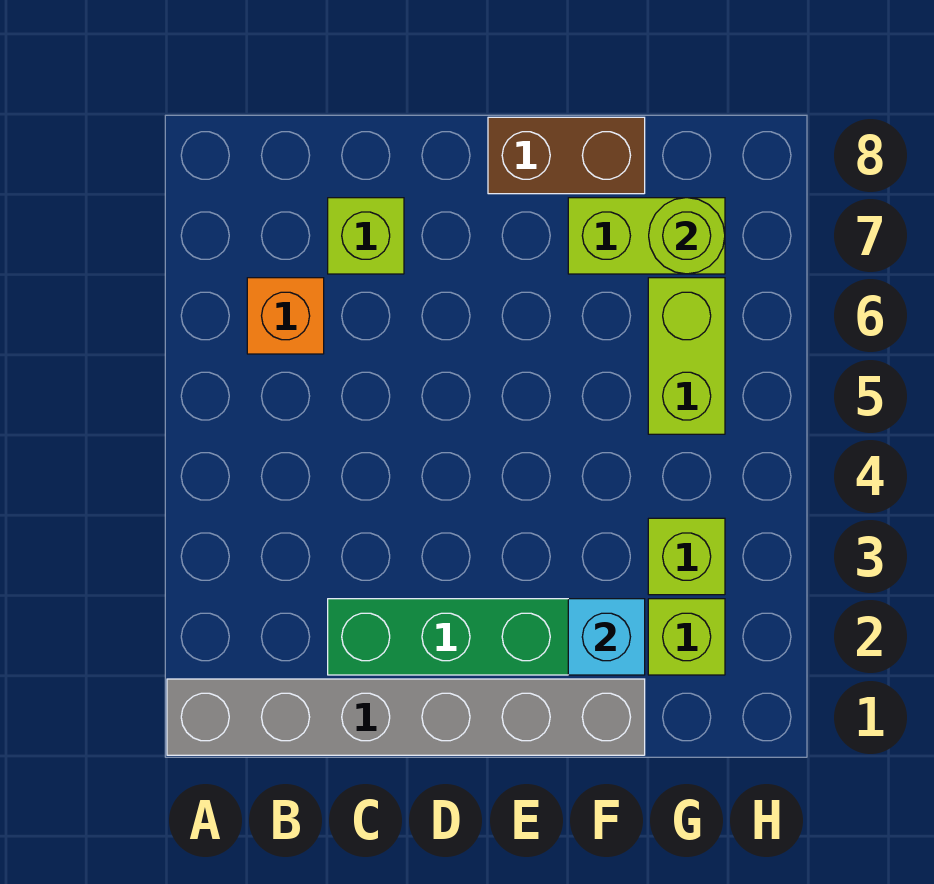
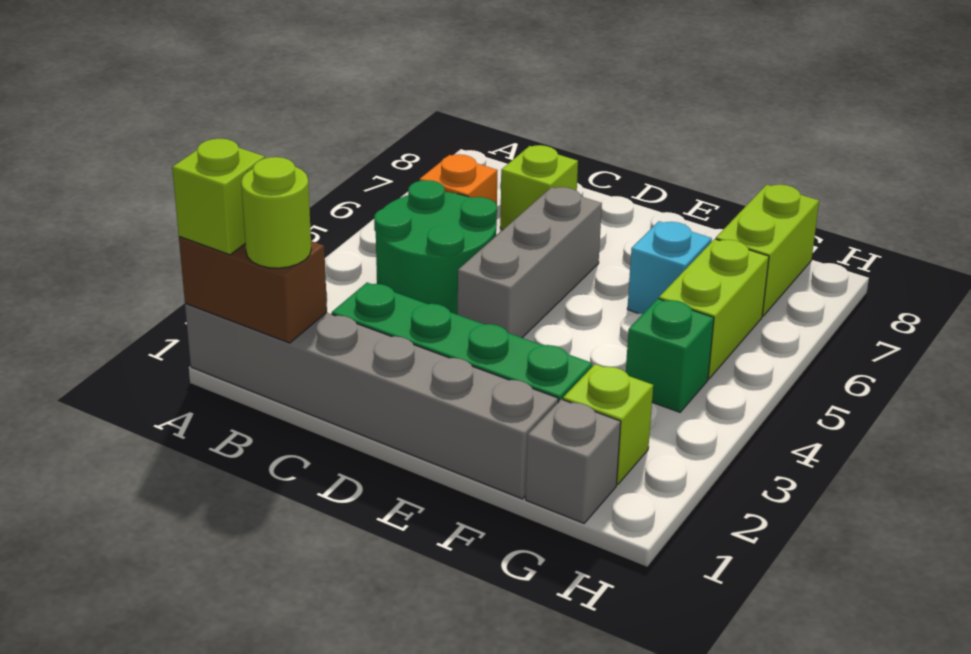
none -> green 2x2 round brick [374,180,497,315]
none -> grey 1x3 brick [458,187,602,338]
brown 1x2 brick [488,117,645,194] -> brown 1x2 brick moved to [179,237,327,343]
cyan 1x1 brick [568,599,645,675] -> cyan 1x1 brick moved to [627,221,712,314]
lime 1x2 brick [568,198,725,274] -> lime 1x2 brick turned to [716,185,819,316]
none -> grey 1x1 brick [526,399,621,523]
lime 1x1 brick [648,518,725,595] -> lime 1x1 brick moved to [172,139,265,255]
none -> green 1x1 brick [626,299,714,412]
lime 1x1 round brick [649,198,725,274] -> lime 1x1 round brick moved to [241,157,311,268]

